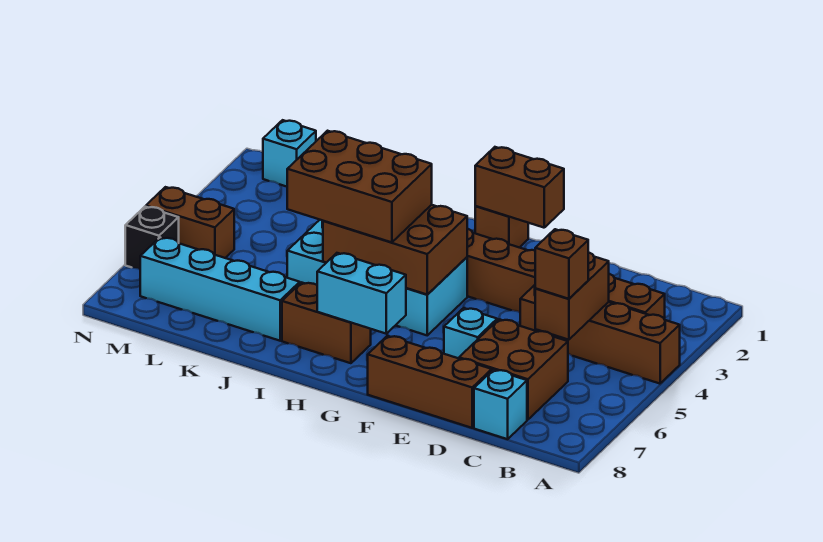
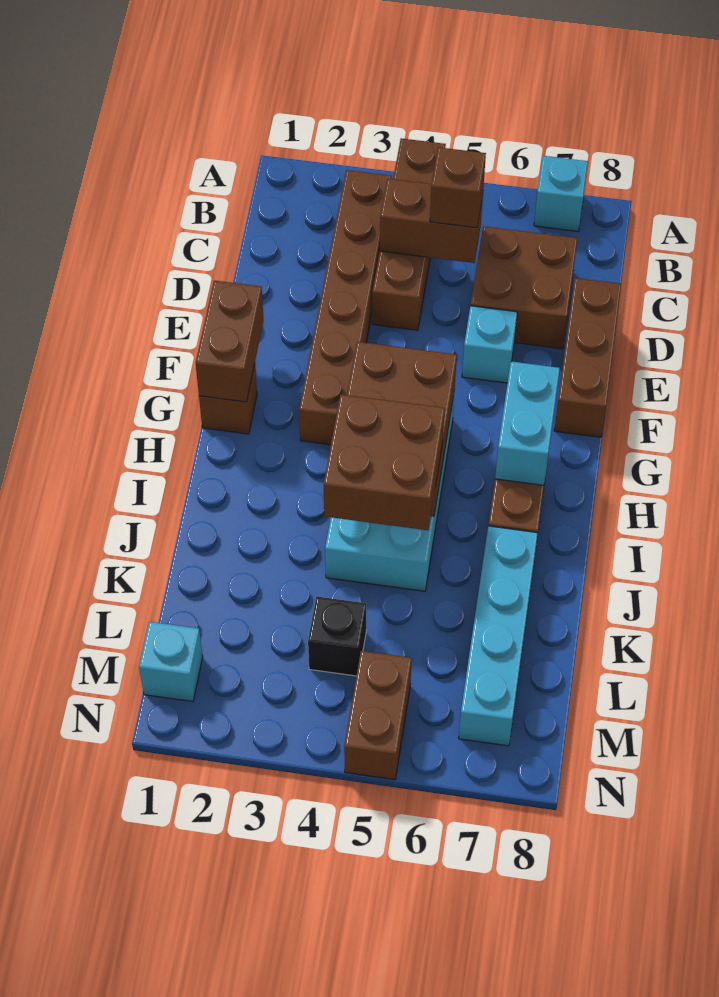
cyan 1x1 brick [474,370,527,439] -> cyan 1x1 brick moved to [534,156,588,232]
brown 2x3 brick [287,131,432,242] -> brown 2x2 brick [324,394,445,530]
black 1x1 brick [125,207,179,269] -> black 1x1 brick moved to [308,596,366,676]

